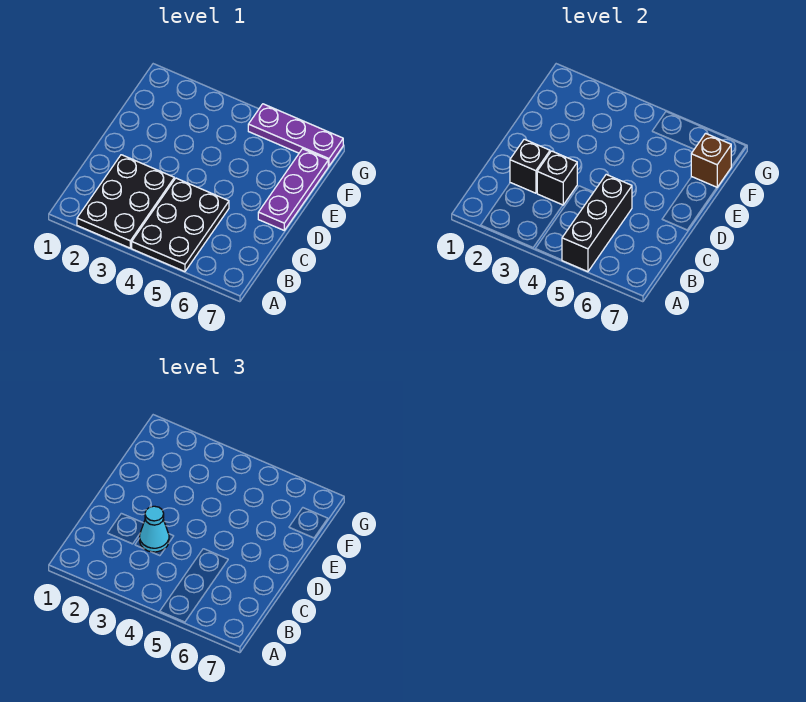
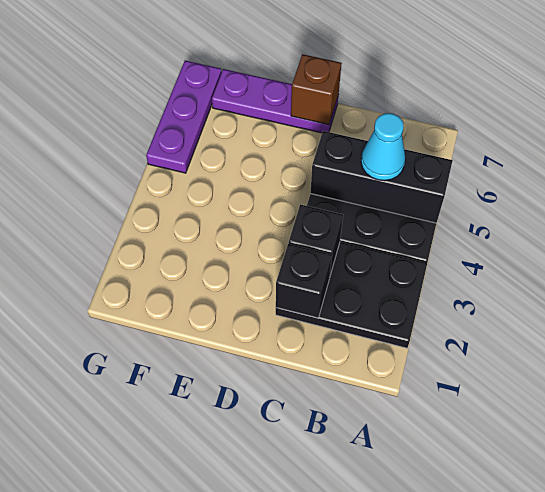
cyan 1x1 cone [140,506,169,552] -> cyan 1x1 cone moved to [361,113,405,181]
brown 1x1 brick [691,133,731,187] -> brown 1x1 brick moved to [291,54,342,125]

